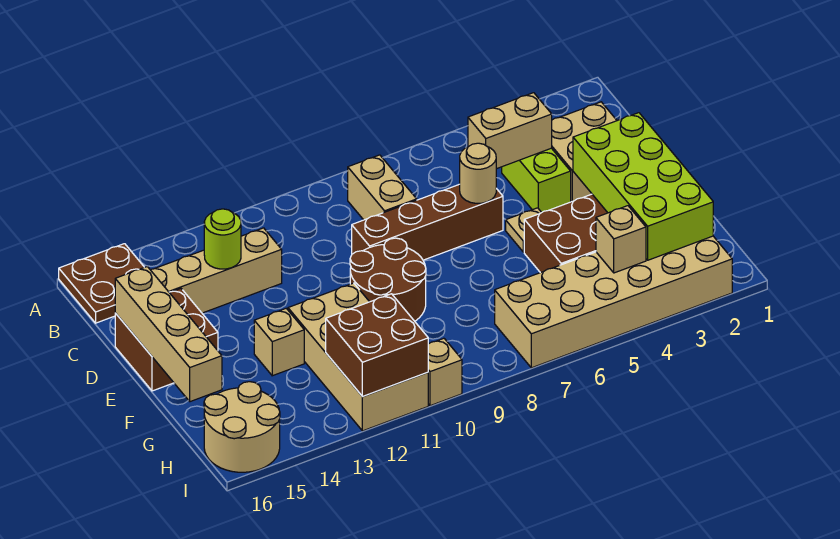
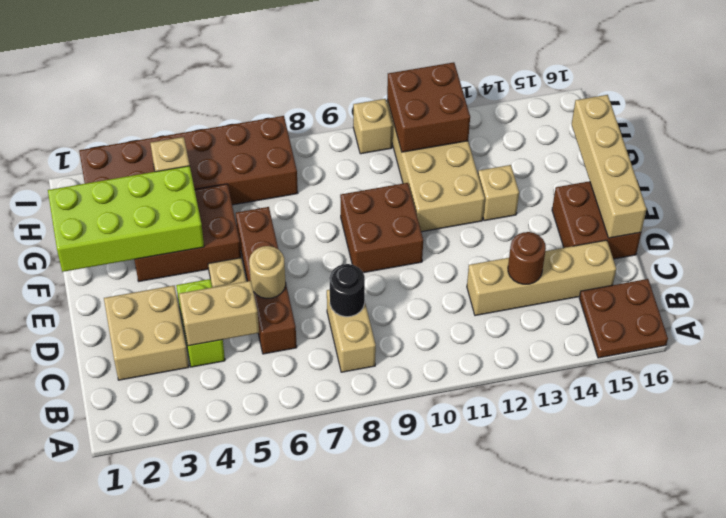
none -> black 1x1 round brick [329,264,365,317]
lime 1x1 round brick [204,209,241,269] -> brown 1x1 round brick [508,232,546,284]
brown 1x4 brick [352,184,503,260] -> brown 1x4 brick turned to [236,207,297,354]
lime 2x4 brick [573,113,713,260] -> lime 2x4 brick turned to [48,166,204,272]
brown 2x2 round brick [350,238,426,321] -> brown 2x2 brick [340,183,423,273]
tan 2x6 brick [495,236,732,368] -> brown 2x6 brick [79,116,298,205]
tan 2x2 round brick [204,382,280,472] -> none

